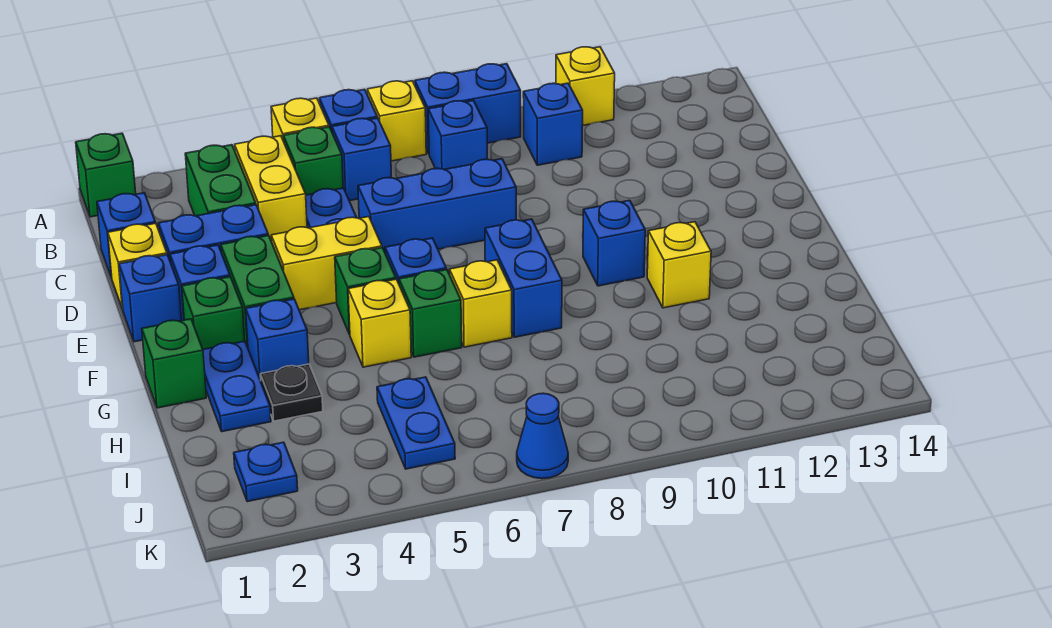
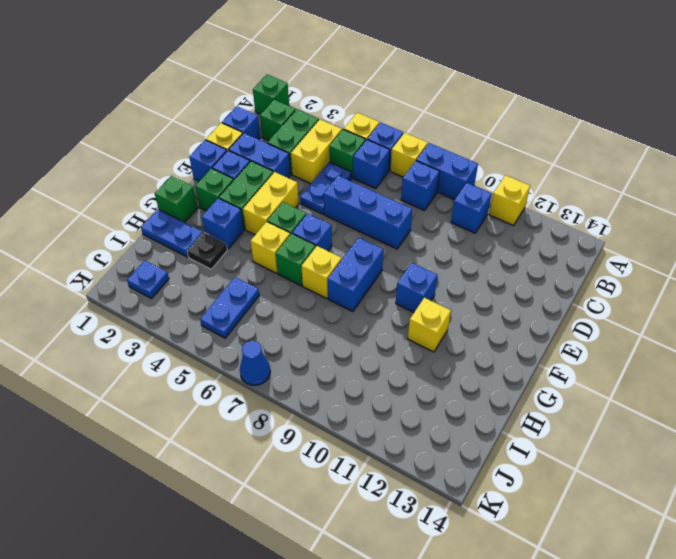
none -> green 1x1 brick [260,100,296,141]
yellow 1x2 brick [271,217,382,310] -> yellow 1x2 brick turned to [243,172,299,235]
blue 1x2 plate [203,341,271,432] -> blue 1x2 plate turned to [141,209,203,257]

